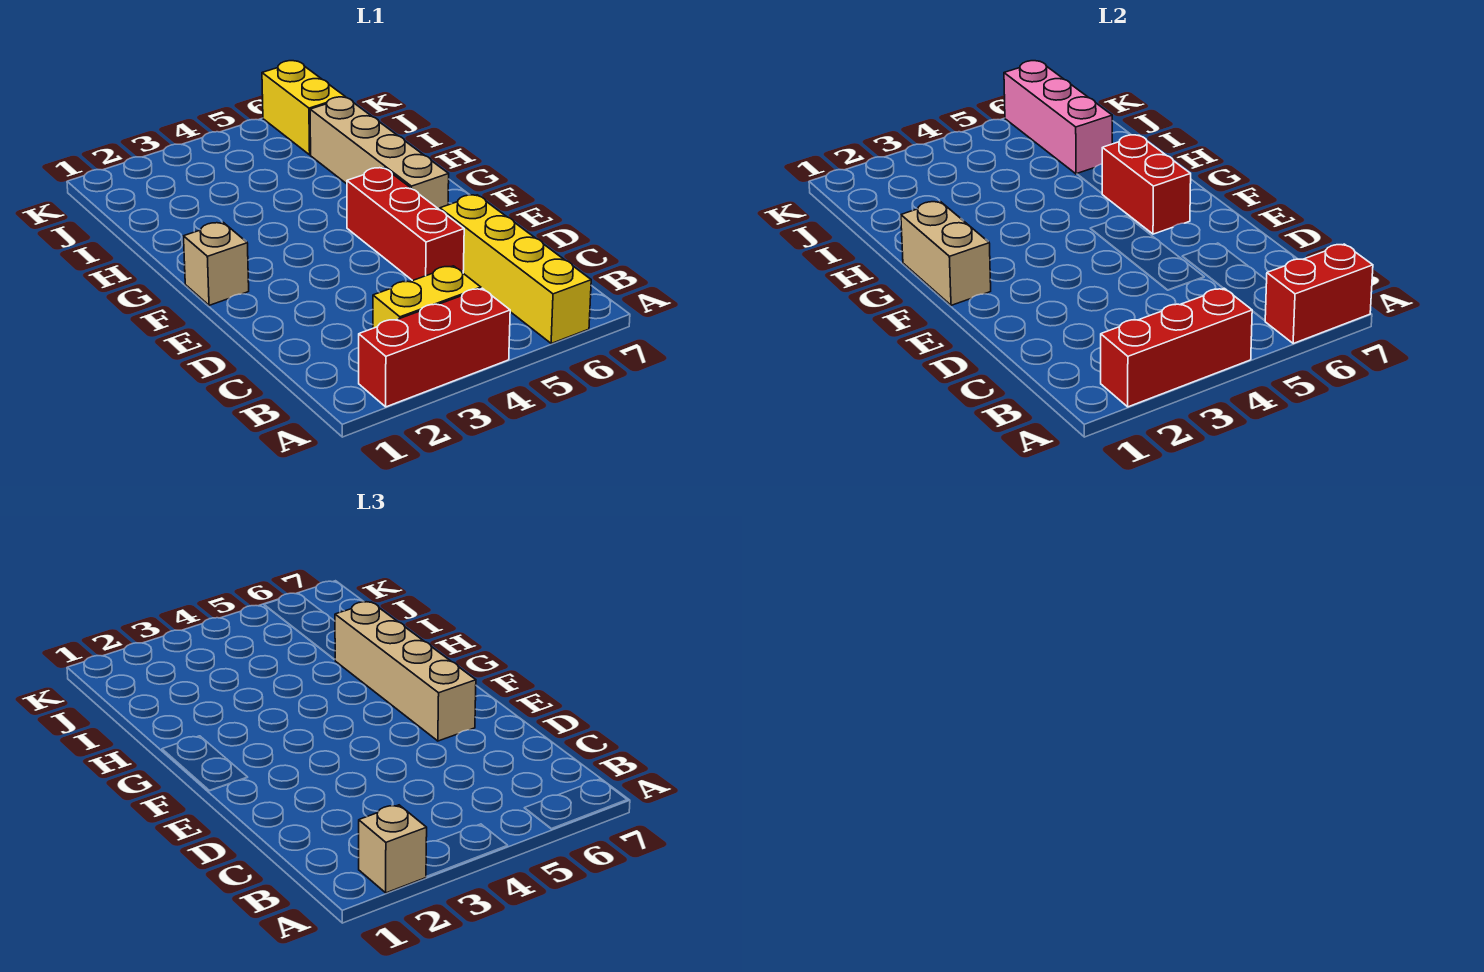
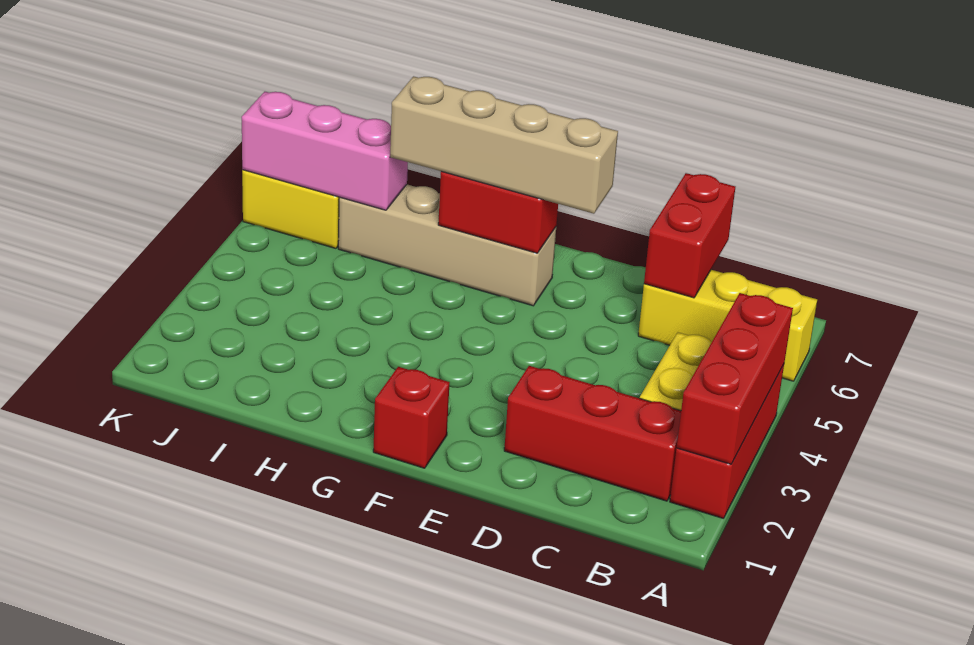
tan 1x1 brick [359,805,427,893] -> none
yellow 1x4 brick [440,195,591,343] -> yellow 1x3 brick [638,270,817,381]
red 1x2 brick [1265,244,1373,343] -> red 1x2 brick moved to [644,173,735,298]
red 1x3 brick [347,168,464,281] -> red 1x3 brick moved to [504,366,681,501]
tan 1x1 brick [184,223,249,305] -> red 1x1 brick [373,367,450,468]
tan 1x2 brick [901,202,991,305] -> none

